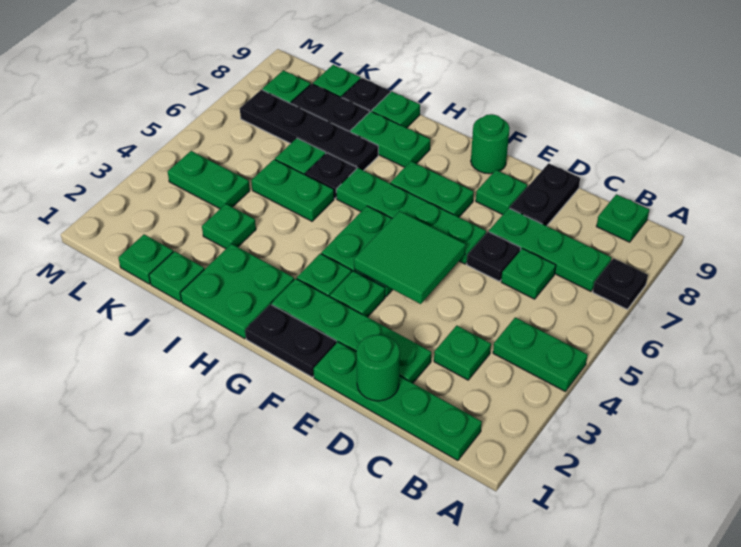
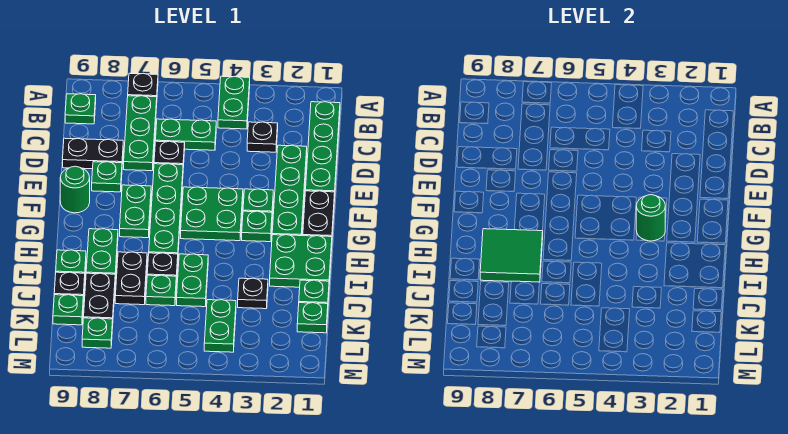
green 1x1 plate [434,326,491,380] -> black 1x1 plate [247,122,278,152]
green 1x1 plate [501,249,556,299] -> green 1x2 plate [156,119,216,150]
green 1x1 round brick [356,335,400,401] -> green 1x1 round brick moved to [636,195,665,241]
green 2x2 tile [354,211,466,304] -> green 2x2 tile moved to [480,229,543,282]
black 1x4 plate [240,90,378,171] -> black 1x2 plate [115,252,147,305]
green 1x1 plate [202,204,256,249] -> black 1x1 plate [238,278,268,309]

